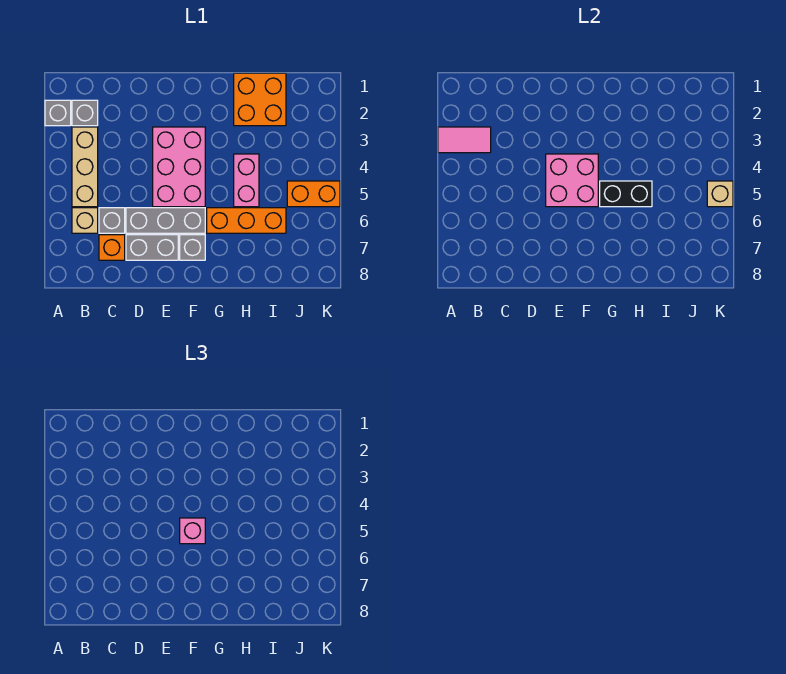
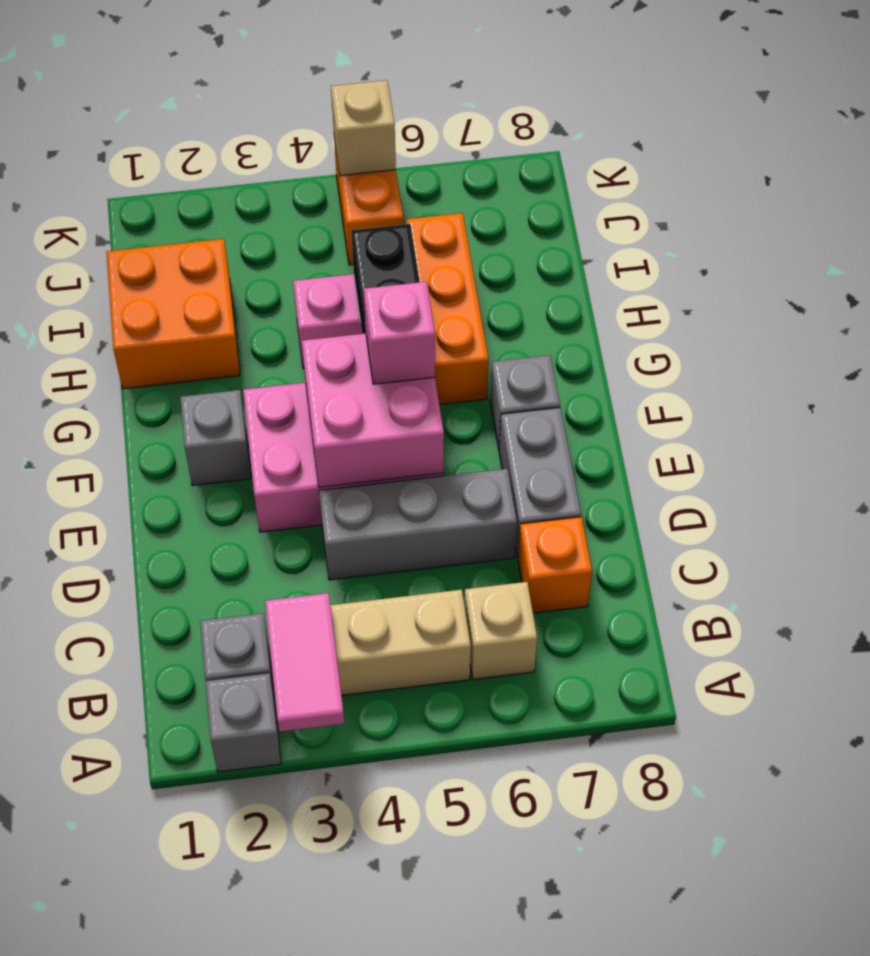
grey 1x1 brick [99,208,125,233] -> grey 1x1 brick moved to [180,390,251,486]
grey 1x3 brick [126,208,205,233] -> grey 1x3 brick turned to [319,469,517,580]

